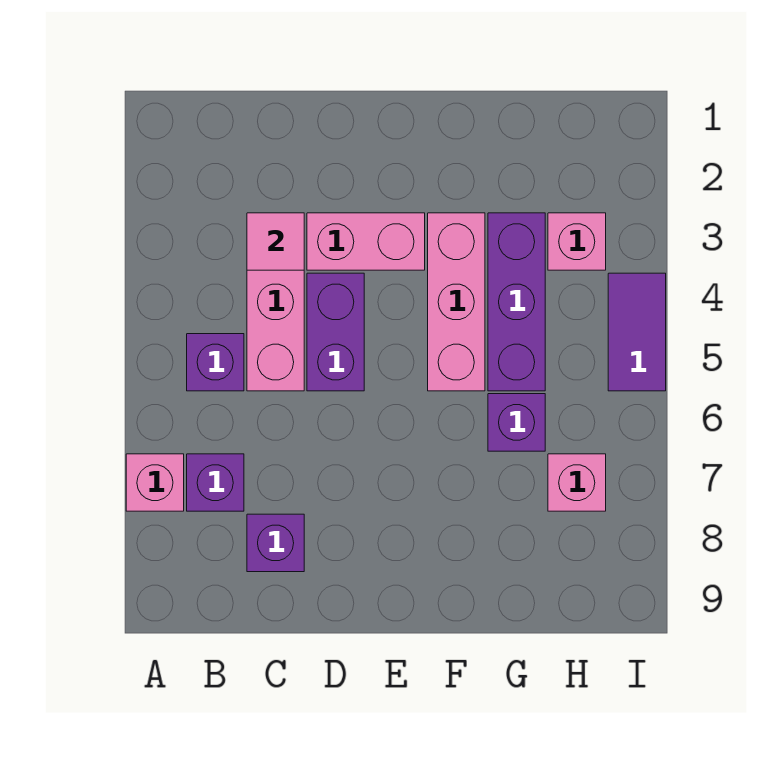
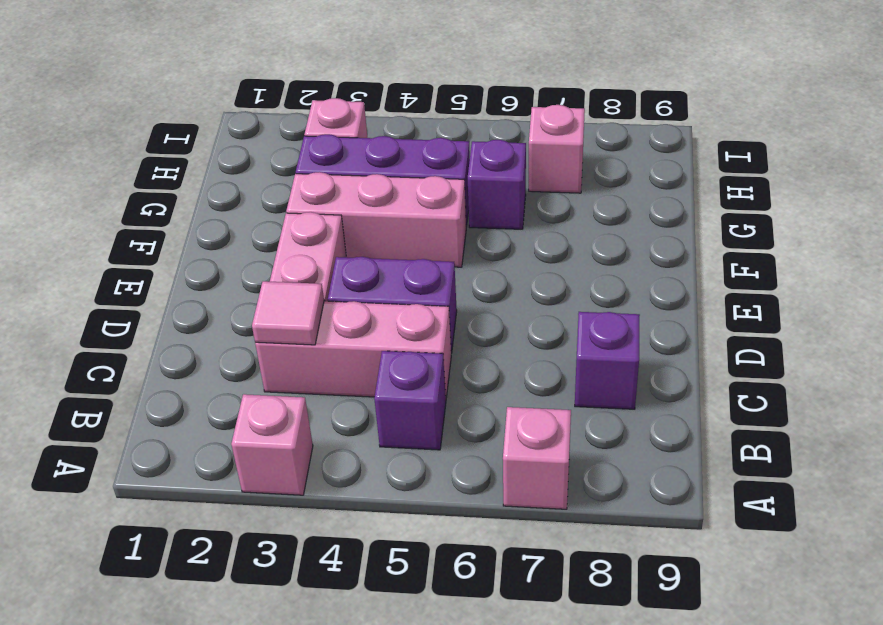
none -> pink 1x1 brick [231,394,313,495]
purple 1x1 brick [187,454,244,511] -> none
purple 1x2 tile [608,273,666,391] -> none

